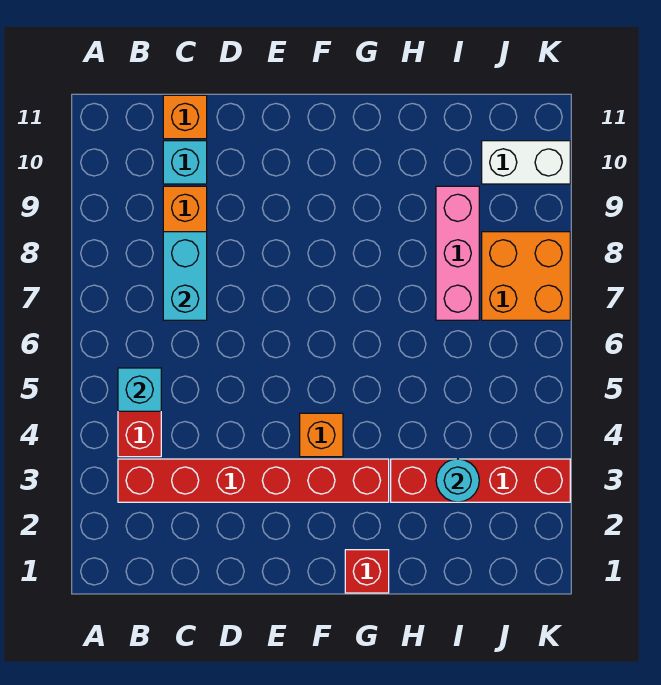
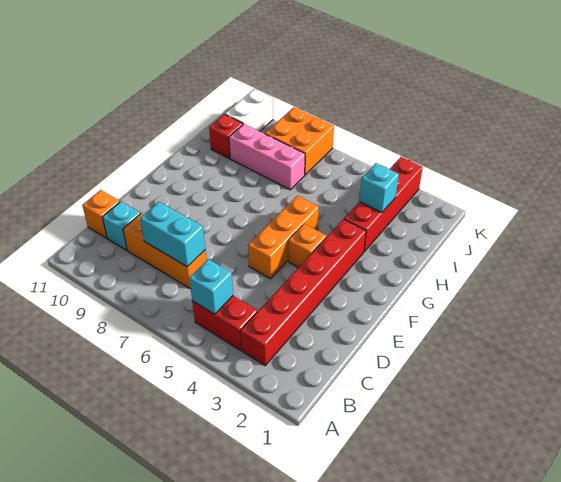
none -> orange 1x3 brick [248,195,319,279]
red 1x1 brick [345,550,389,593] -> red 1x1 brick moved to [209,114,243,158]
cyan 1x1 round brick [436,459,479,502] -> cyan 1x1 brick [359,163,399,213]

